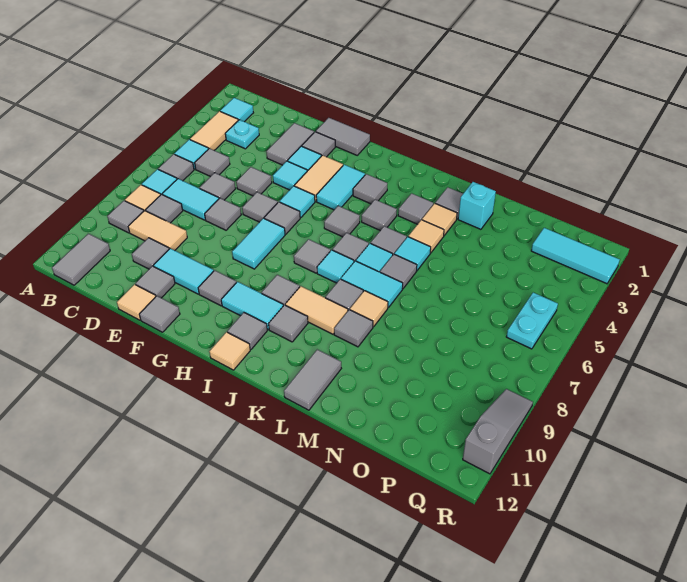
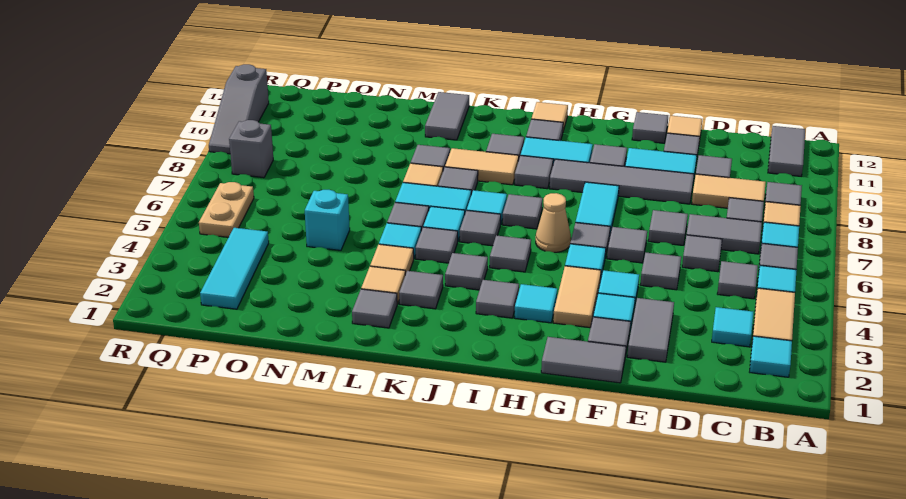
cyan 1x1 plate [225,120,259,149] -> cyan 1x1 tile [712,307,753,347]
cyan 1x2 tile [162,179,219,220] -> grey 1x2 tile [687,214,762,254]
none -> grey 1x4 tile [550,159,694,204]
cyan 1x2 tile [316,165,365,210] -> cyan 1x1 tile [514,284,557,323]
none -> tan 1x1 cone [536,193,571,252]
cyan 1x1 brick [458,182,496,229] -> cyan 1x1 brick moved to [305,190,350,250]
cyan 1x3 tile [531,228,620,284] -> cyan 1x3 tile turned to [200,228,269,309]
cyan 1x2 plate [506,293,558,349] -> tan 1x2 plate [199,182,254,237]
none -> grey 1x1 brick [229,120,273,178]

